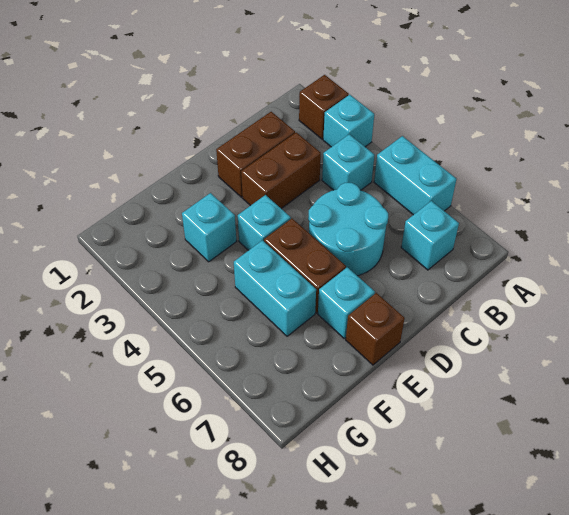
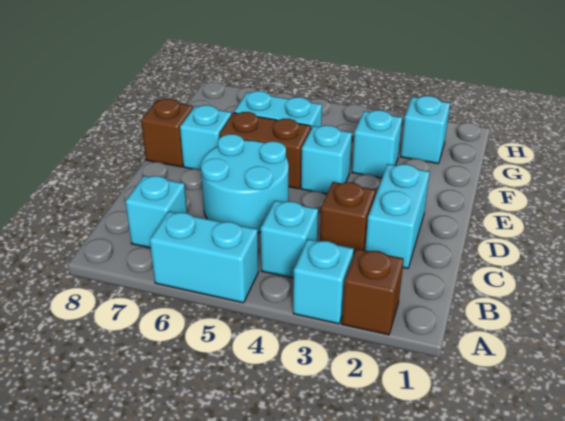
brown 1x2 brick [216,112,295,197] -> cyan 1x2 brick [365,164,430,268]
brown 1x2 brick [241,132,321,209] -> brown 1x1 brick [320,182,375,256]
none -> cyan 1x1 brick [401,96,450,163]

